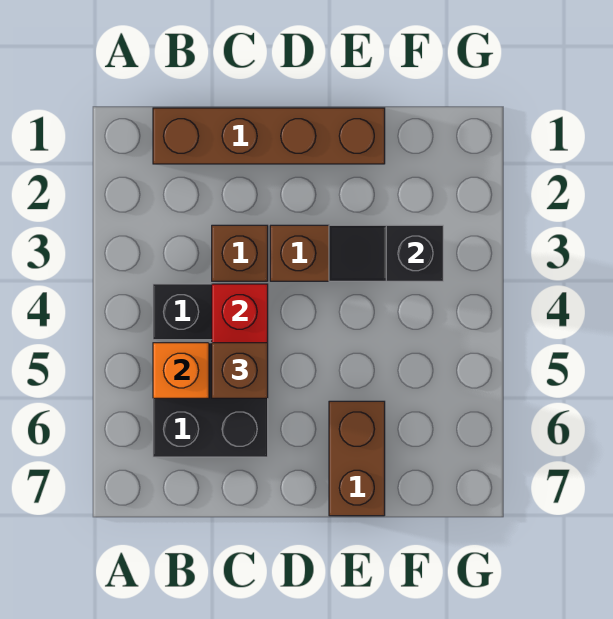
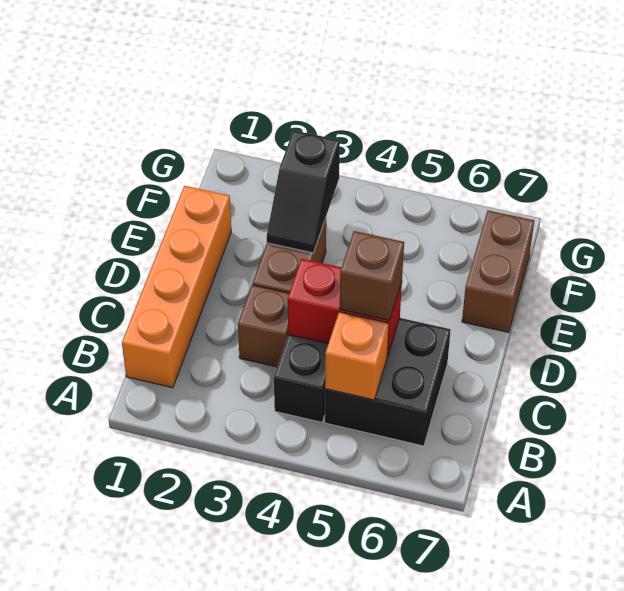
brown 1x4 brick [153,108,385,164] -> orange 1x4 brick [122,186,231,388]
brown 1x2 brick [329,401,385,516] -> brown 1x2 brick turned to [462,210,534,333]

